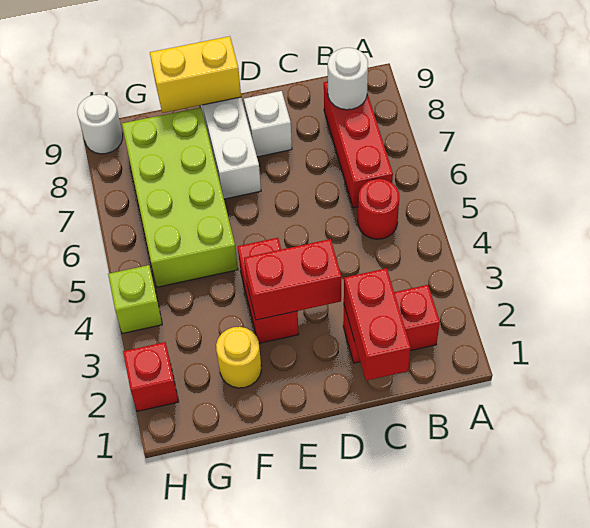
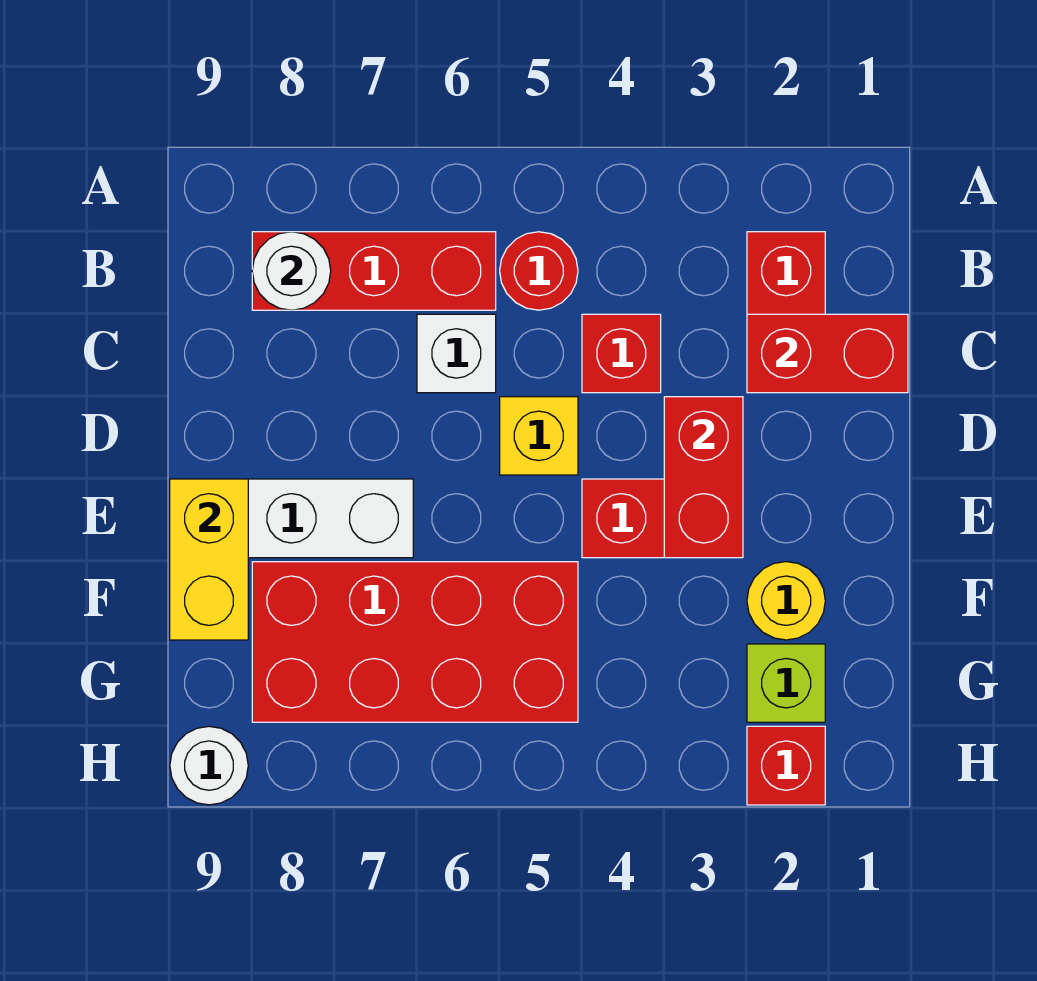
none -> red 1x1 brick [582,314,661,393]
none -> yellow 1x1 brick [500,397,578,475]
white 1x1 brick [244,91,292,157] -> white 1x1 brick moved to [417,314,496,393]
lime 2x4 brick [122,107,238,287] -> red 2x4 brick [252,562,578,722]
lime 1x1 brick [108,265,162,333] -> lime 1x1 brick moved to [747,644,825,722]

